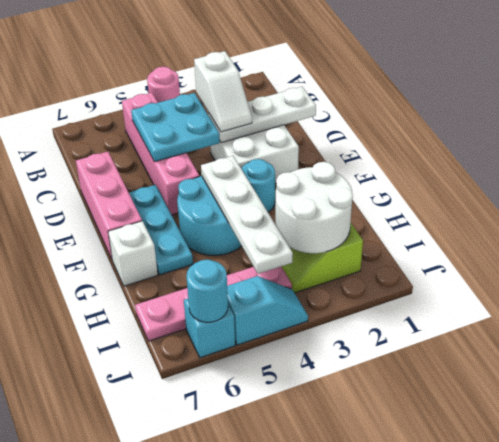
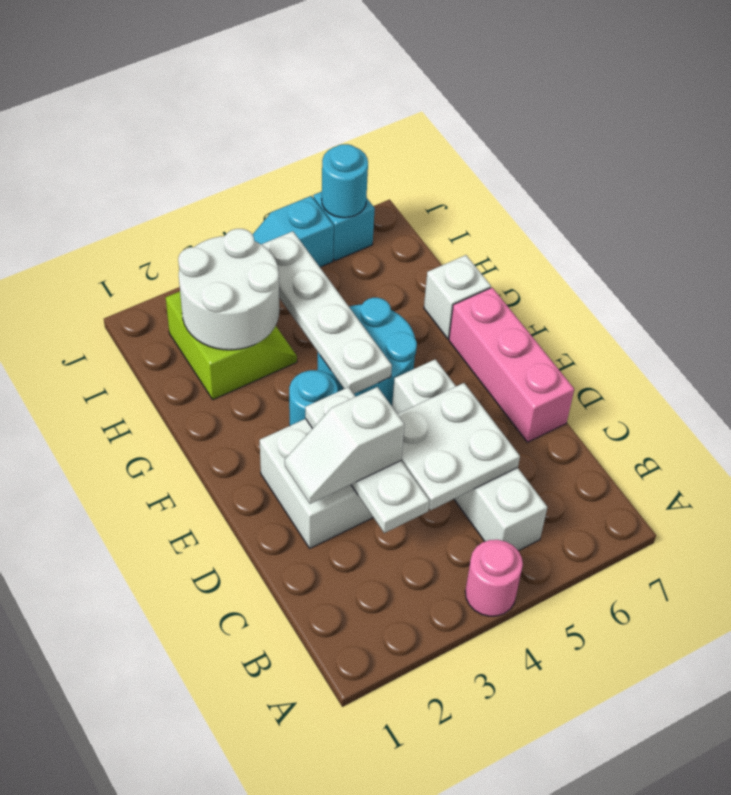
pink 1x4 brick [122,93,199,215] -> white 1x4 brick [392,359,547,551]
white 1x2 slope [194,51,252,132] -> white 1x2 slope turned to [285,387,405,504]
cyan 2x2 plate [131,93,220,162] -> white 2x2 plate [398,383,520,510]
white 1x3 plate [209,87,316,143] -> white 1x3 plate turned to [305,387,429,533]
cyan 1x3 plate [129,185,193,275] -> none
pink 1x4 plate [135,267,292,341] -> none

